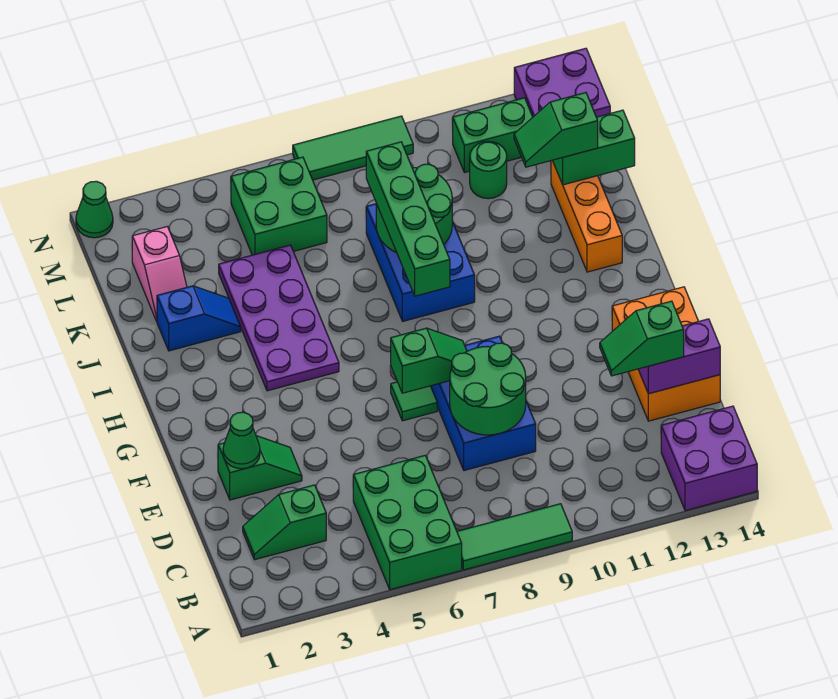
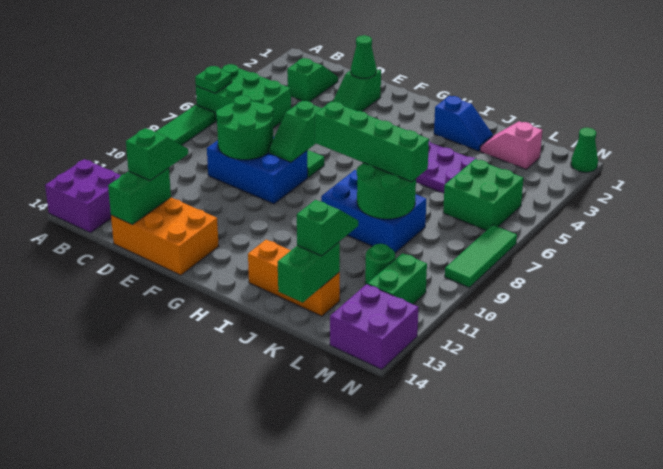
none -> green 1x1 plate [195,66,232,93]
purple 1x2 brick [638,319,720,394] -> green 1x2 brick [108,168,171,225]
blue 1x2 slope [157,286,241,351] -> blue 1x2 slope turned to [434,96,493,151]

